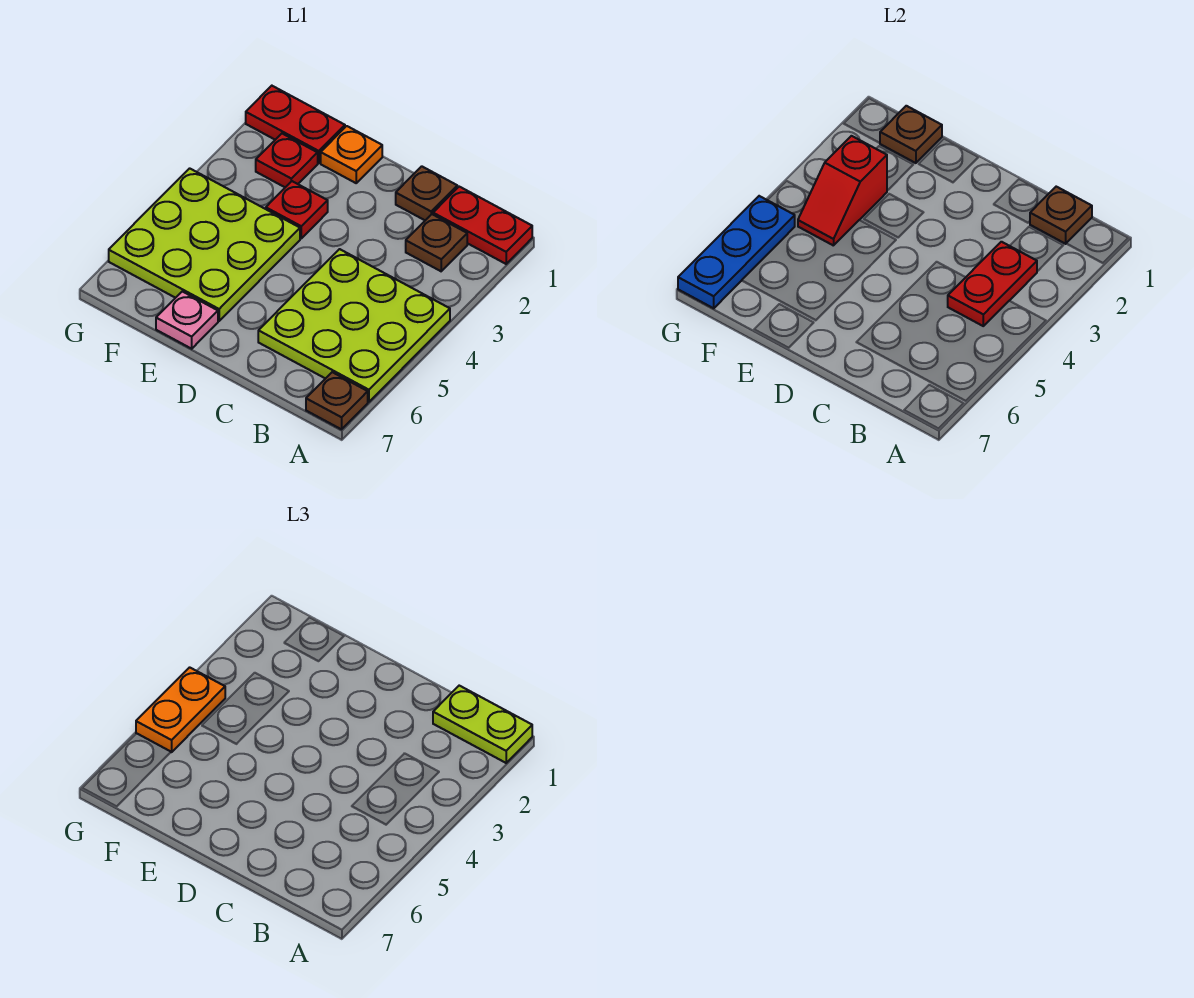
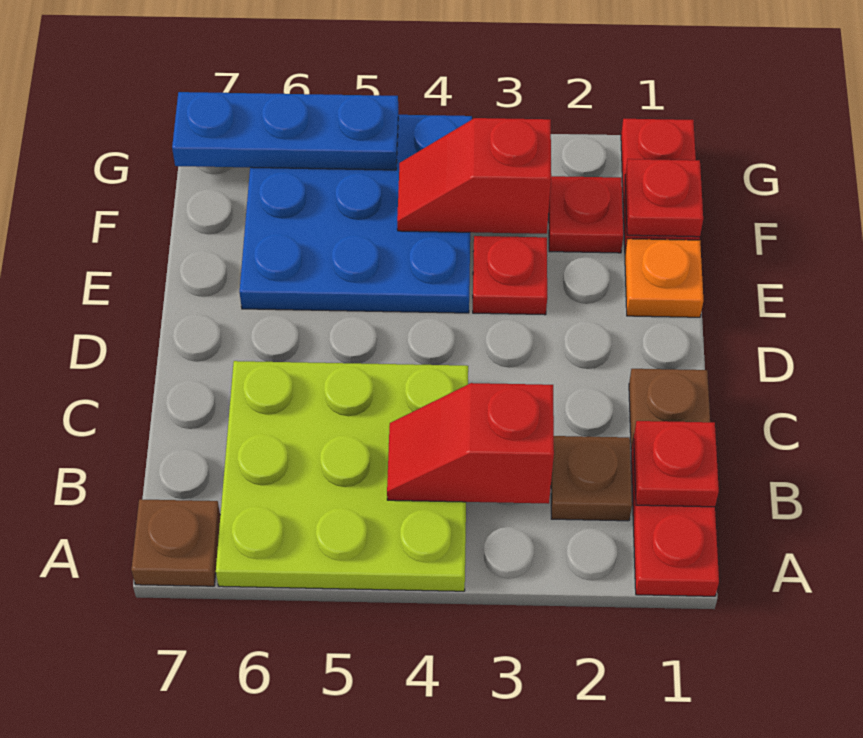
lime 1x2 plate [433,686,532,763] -> none
brown 1x1 plate [1030,187,1092,244] -> red 1x1 plate [634,421,719,507]
red 1x2 plate [948,242,1037,326] -> red 1x2 slope [387,383,554,504]
lime 3x3 plate [109,168,300,321] -> blue 3x3 plate [240,115,472,313]
pink 1x1 plate [156,291,218,349] -> none
brown 1x1 plate [880,106,942,163] -> red 1x1 plate [625,159,703,237]
orange 1x2 plate [136,667,225,752] -> none

